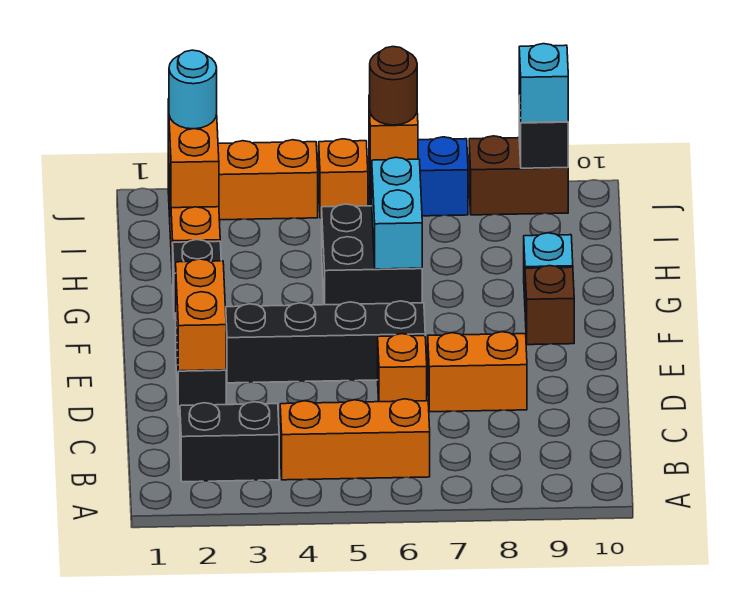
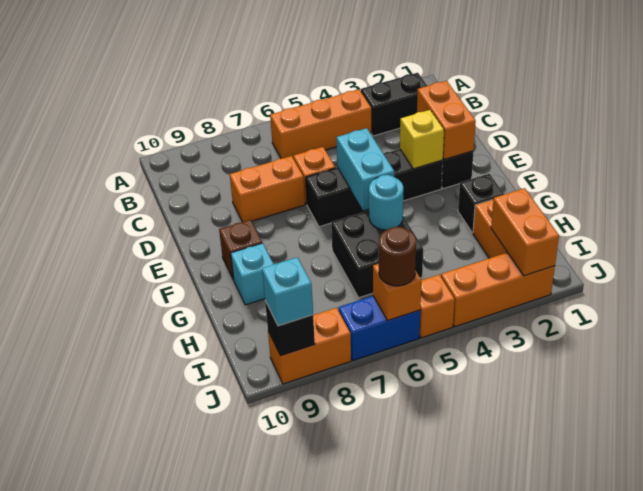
none -> yellow 1x1 brick [400,110,444,169]
cyan 1x2 brick [371,157,422,269] -> cyan 1x2 brick moved to [336,128,394,210]
cyan 1x1 round brick [169,50,217,129] -> cyan 1x1 round brick moved to [369,175,403,230]
brown 1x2 brick [469,136,568,215] -> orange 1x2 brick [268,308,351,384]

